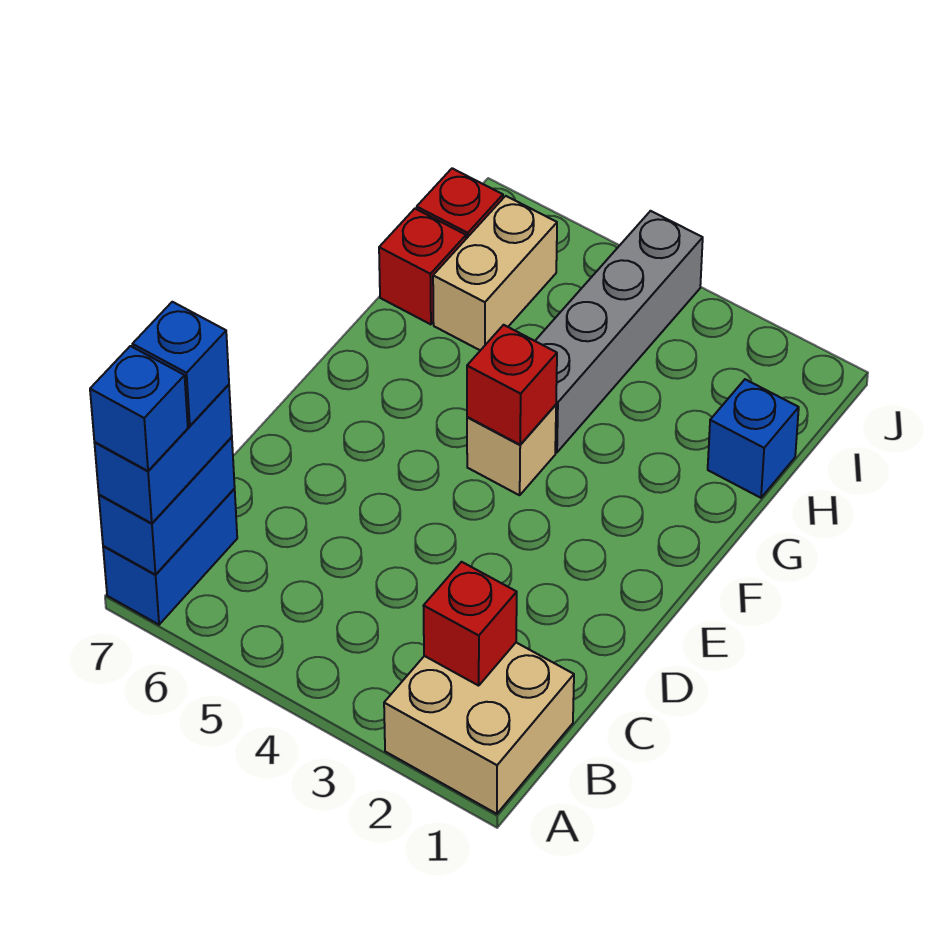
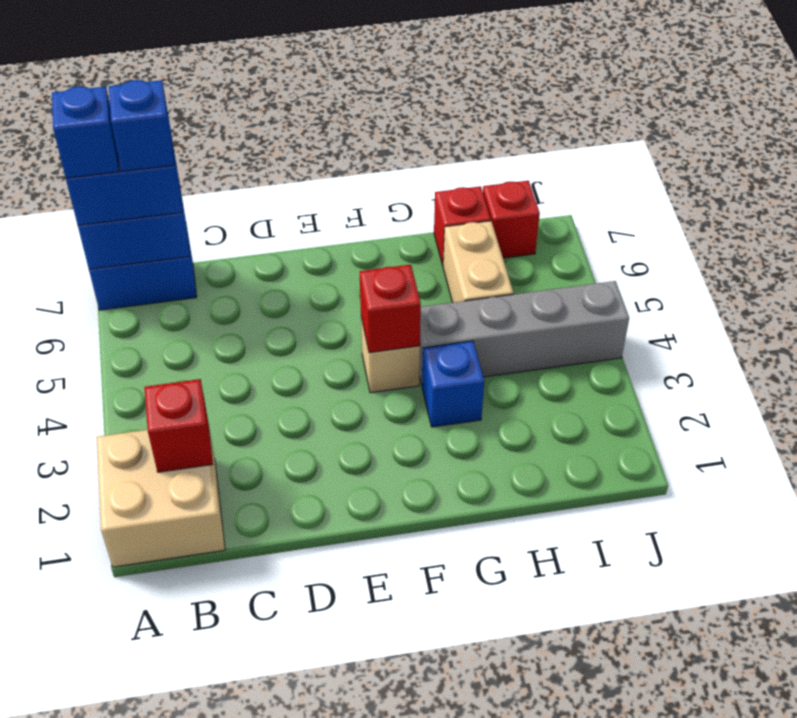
blue 1x1 brick [708,379,799,498] -> blue 1x1 brick moved to [422,341,484,427]
tan 1x2 brick [433,196,557,350] -> tan 1x2 brick turned to [443,221,513,302]

